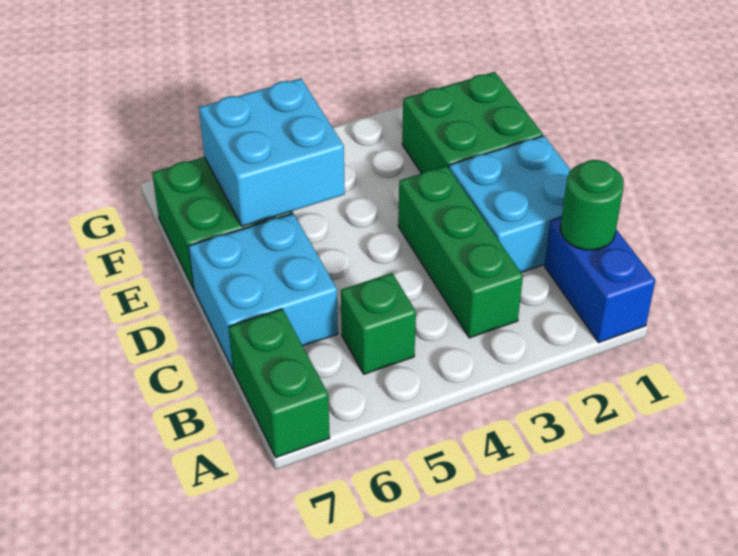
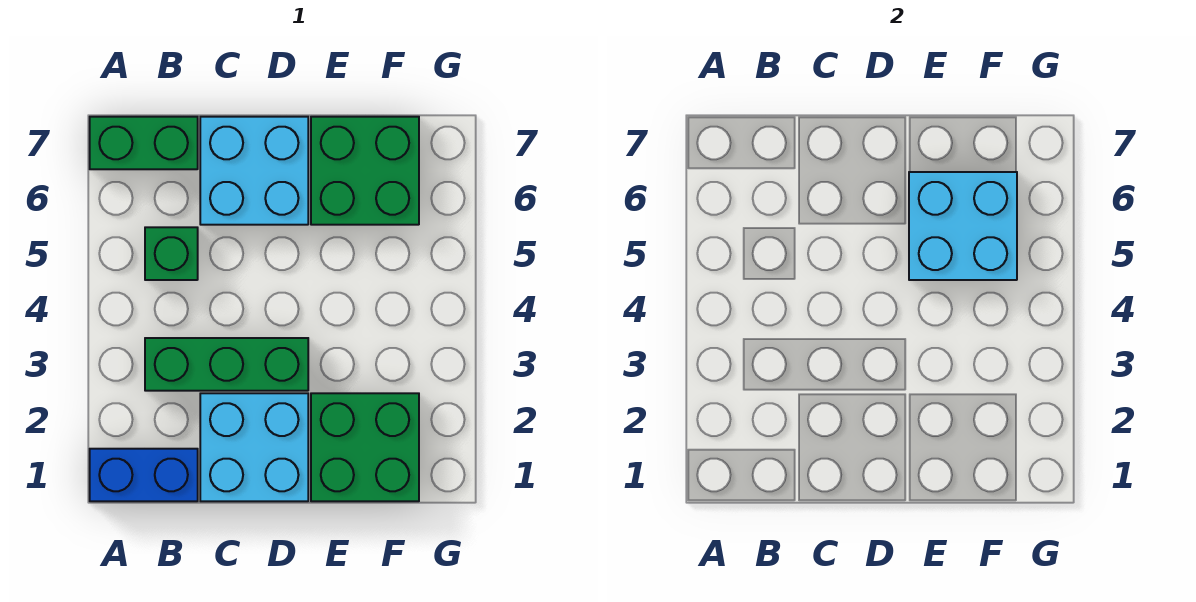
green 1x1 round brick [561,160,624,250] -> none

